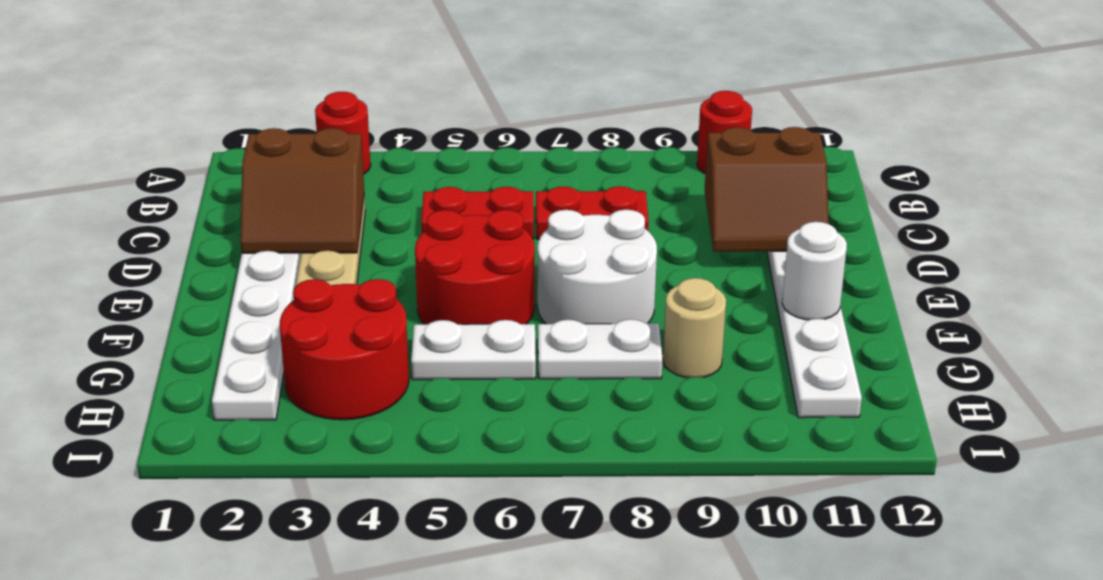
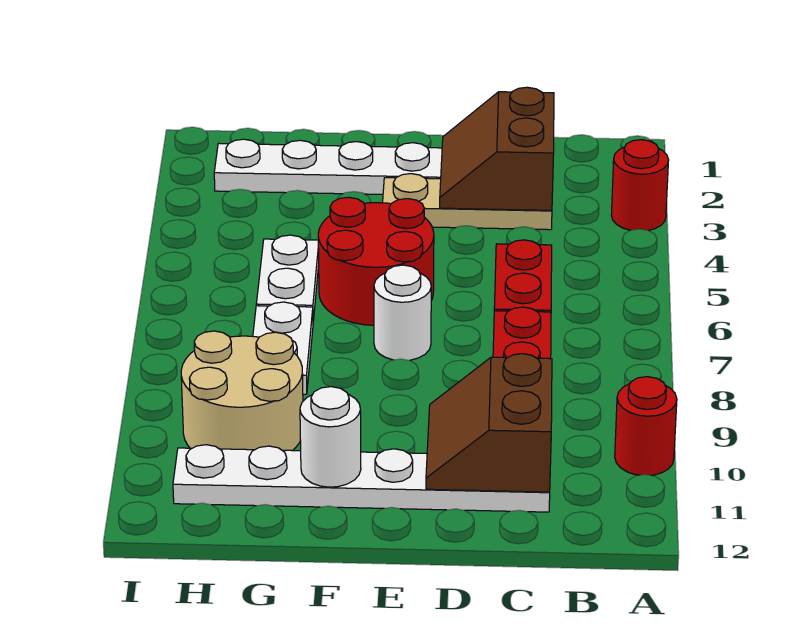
white 2x2 round brick [537,210,657,324] -> white 1x1 round brick [374,265,431,360]
red 2x2 round brick [280,279,409,420] -> none
tan 1x1 round brick [663,278,726,378] -> tan 2x2 round brick [181,331,303,451]

